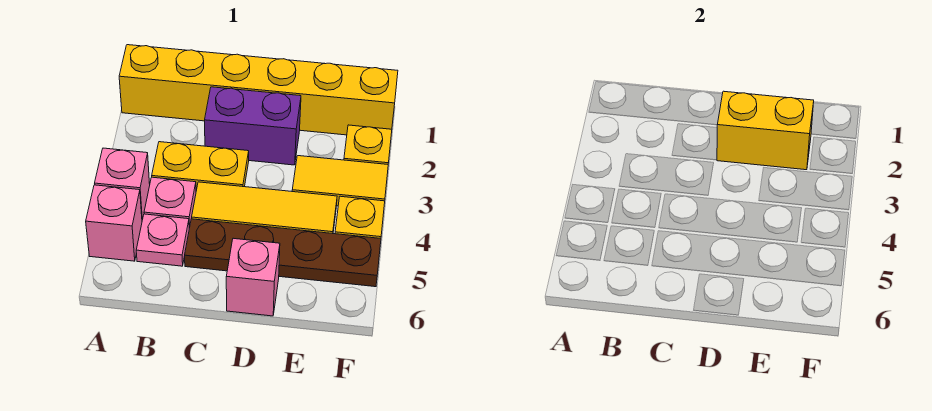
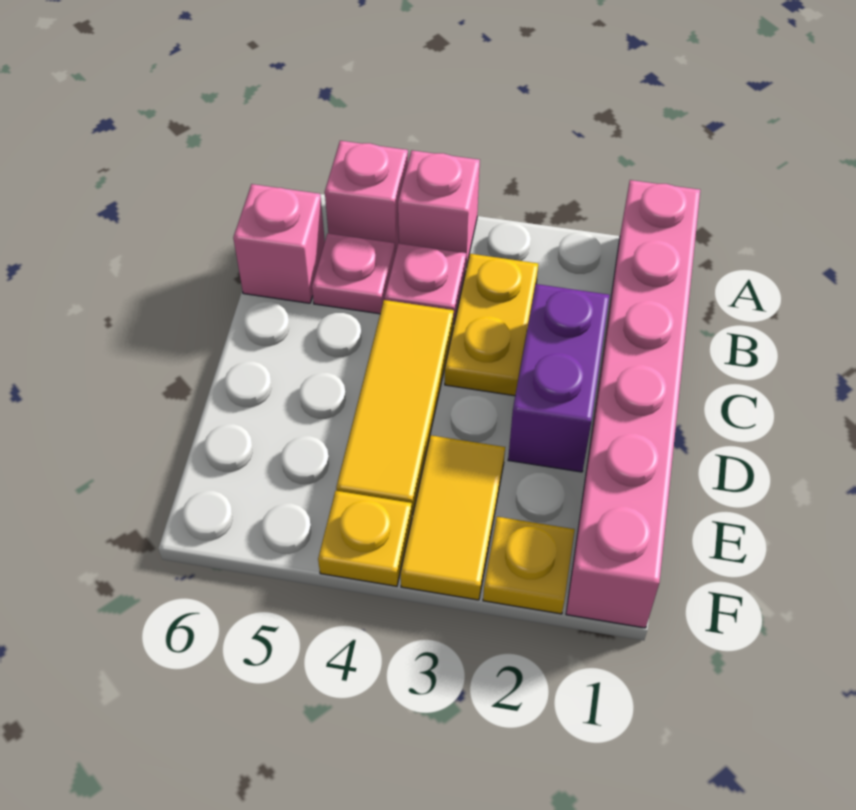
yellow 1x6 brick [119,45,398,135] -> pink 1x6 brick [566,180,700,628]
brown 1x4 plate [185,219,381,287] -> none
yellow 1x2 brick [717,91,814,170] -> none
pink 1x1 brick [226,238,280,316] -> pink 1x1 brick moved to [233,184,325,303]

